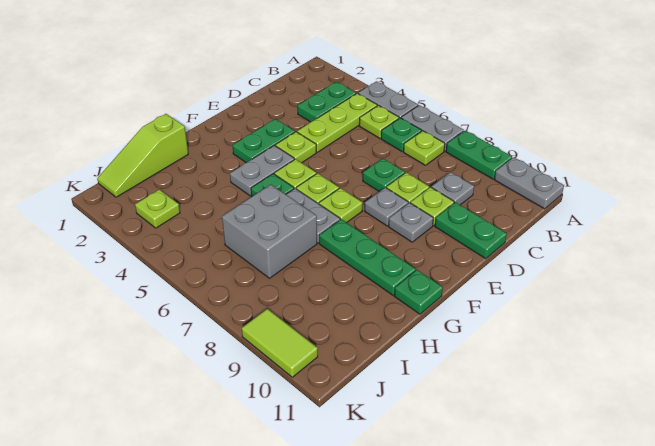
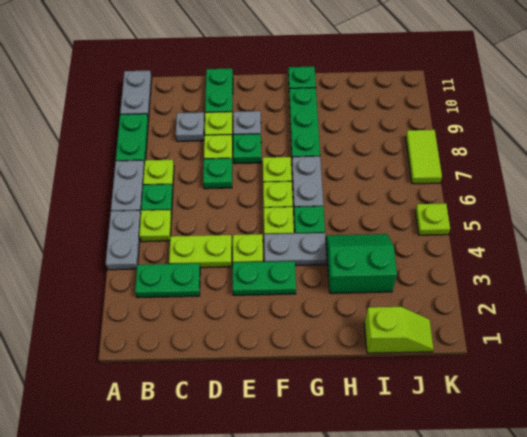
lime 1x3 plate [297,93,377,152] -> lime 1x2 plate [169,235,232,268]
grey 1x1 plate [365,188,408,226] -> green 1x1 plate [233,134,262,164]
lime 1x3 slope [97,114,188,197] -> lime 1x2 slope [364,307,434,353]
none -> green 2x2 slope [326,234,397,293]
grey 2x2 brick [222,185,317,278] -> none
lime 1x1 plate [135,190,180,228] -> lime 1x1 plate moved to [415,203,450,235]
lime 1x2 tile [242,309,318,377] -> lime 1x2 tile moved to [406,130,442,184]

